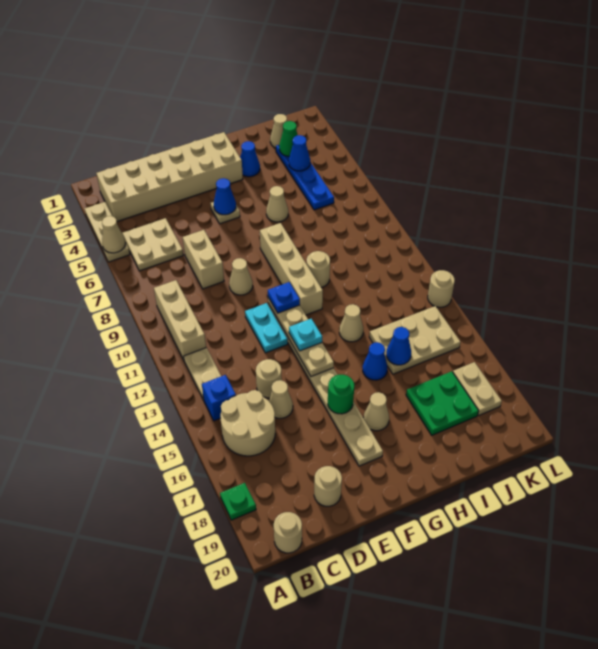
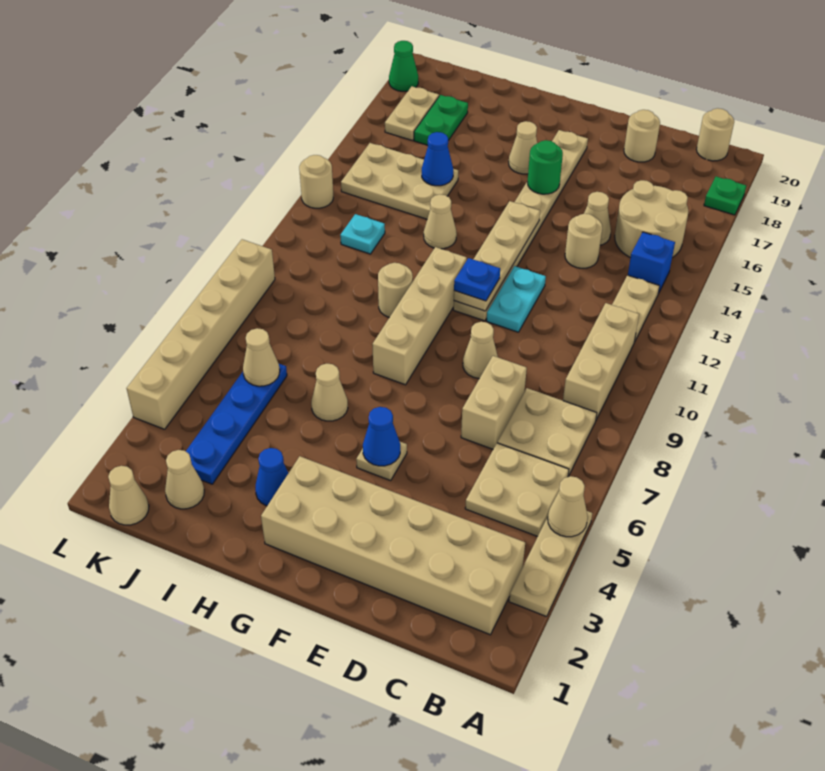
none -> tan 2x2 plate [498,388,597,477]
cyan 1x1 plate [289,319,322,351] -> cyan 1x1 plate moved to [340,214,385,254]
blue 1x1 cone [363,342,388,380] -> none
green 2x2 plate [406,371,479,435] -> green 1x2 plate [414,95,468,145]
green 1x1 cone [279,121,298,156] -> green 1x1 cone moved to [389,41,418,91]
blue 1x1 cone [289,135,310,171] -> none
none -> tan 1x1 cone [243,328,280,386]
none -> tan 1x1 cone [108,466,149,525]
none -> tan 1x6 brick [127,239,275,429]

